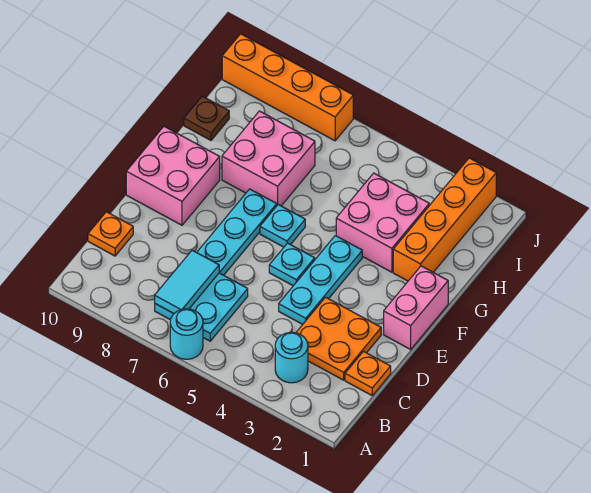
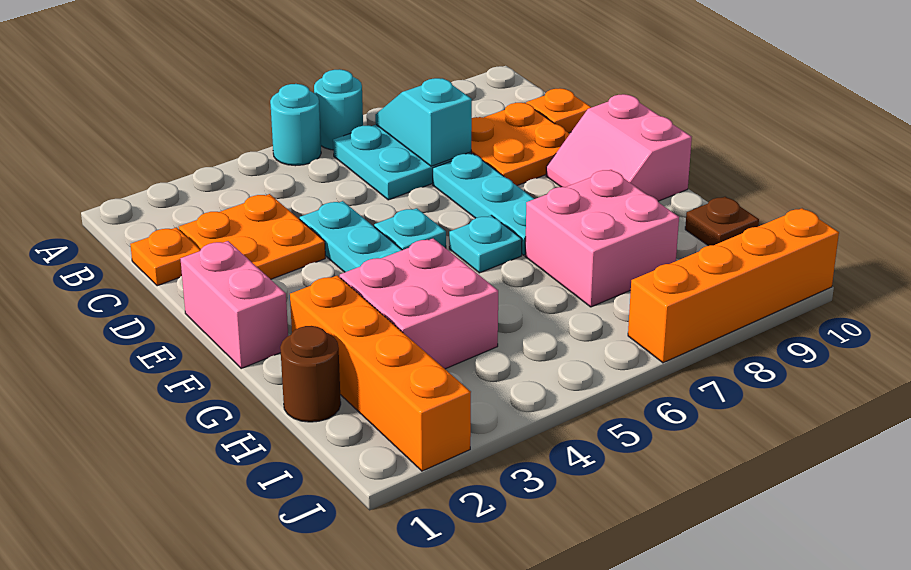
cyan 1x1 round brick [275,332,308,383] -> cyan 1x1 round brick moved to [270,84,321,166]
cyan 1x2 tile [155,250,219,314] -> cyan 1x2 slope [375,78,472,166]
none -> orange 2x2 plate [471,103,570,186]
pink 2x2 brick [126,127,220,225] -> pink 2x2 slope [546,94,692,201]
none -> brown 1x1 round brick [280,326,341,422]

